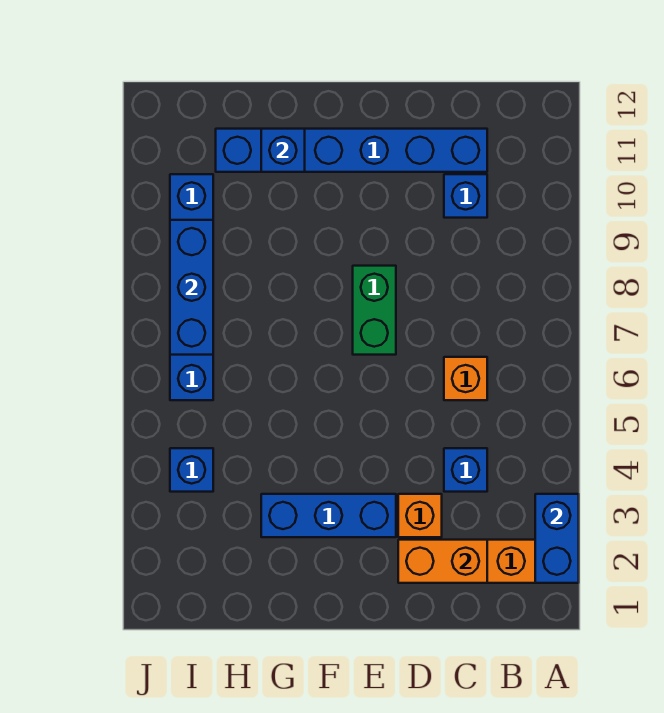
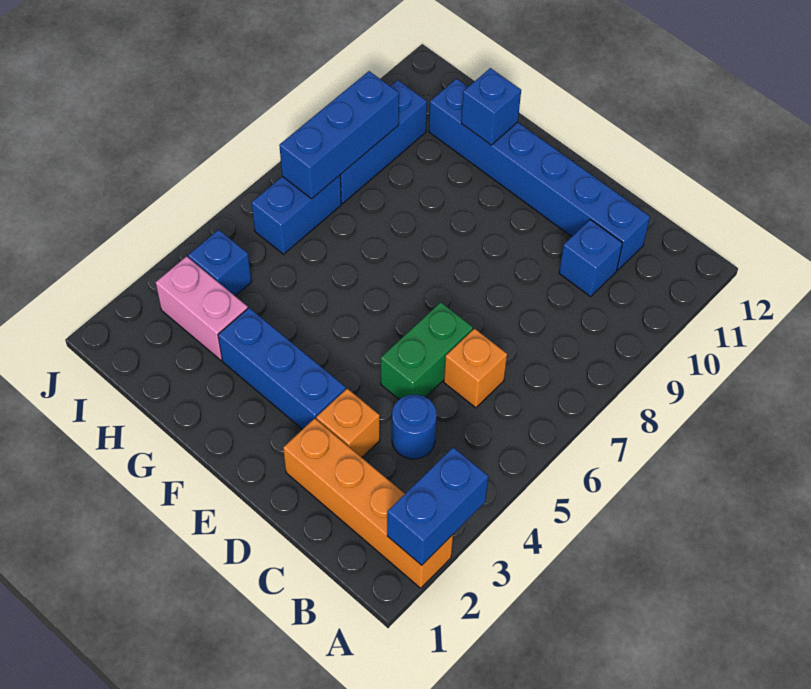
orange 1x2 brick [398,540,487,583] -> none
blue 1x1 brick [444,448,487,492] -> blue 1x1 round brick [392,394,437,459]
green 1x2 brick [353,266,396,355] -> green 1x2 brick moved to [381,302,473,399]
none -> pink 1x2 brick [156,256,248,360]

